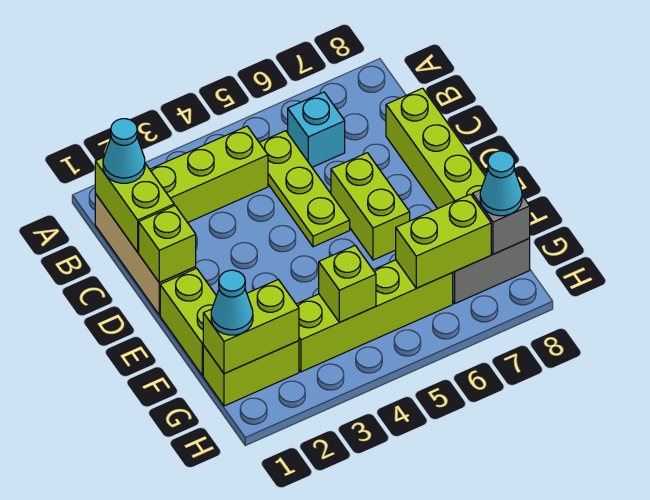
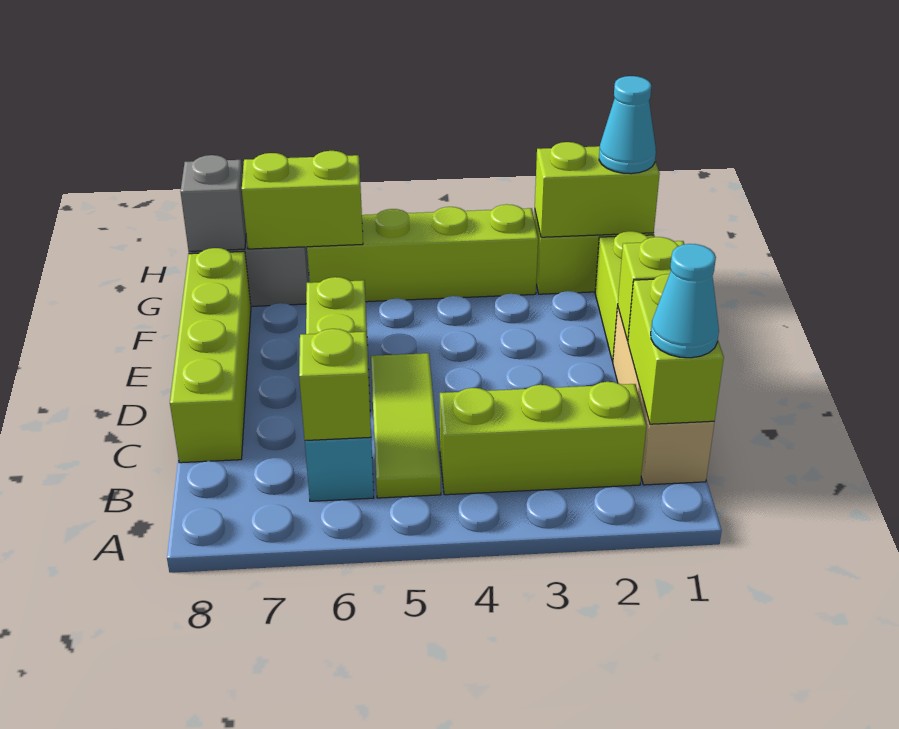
lime 1x3 plate [259,131,350,247] -> lime 1x3 tile [371,353,441,498]
lime 1x1 brick [319,246,376,322] -> lime 1x1 brick moved to [299,329,371,441]
cyan 1x1 cone [480,151,522,216] -> none

